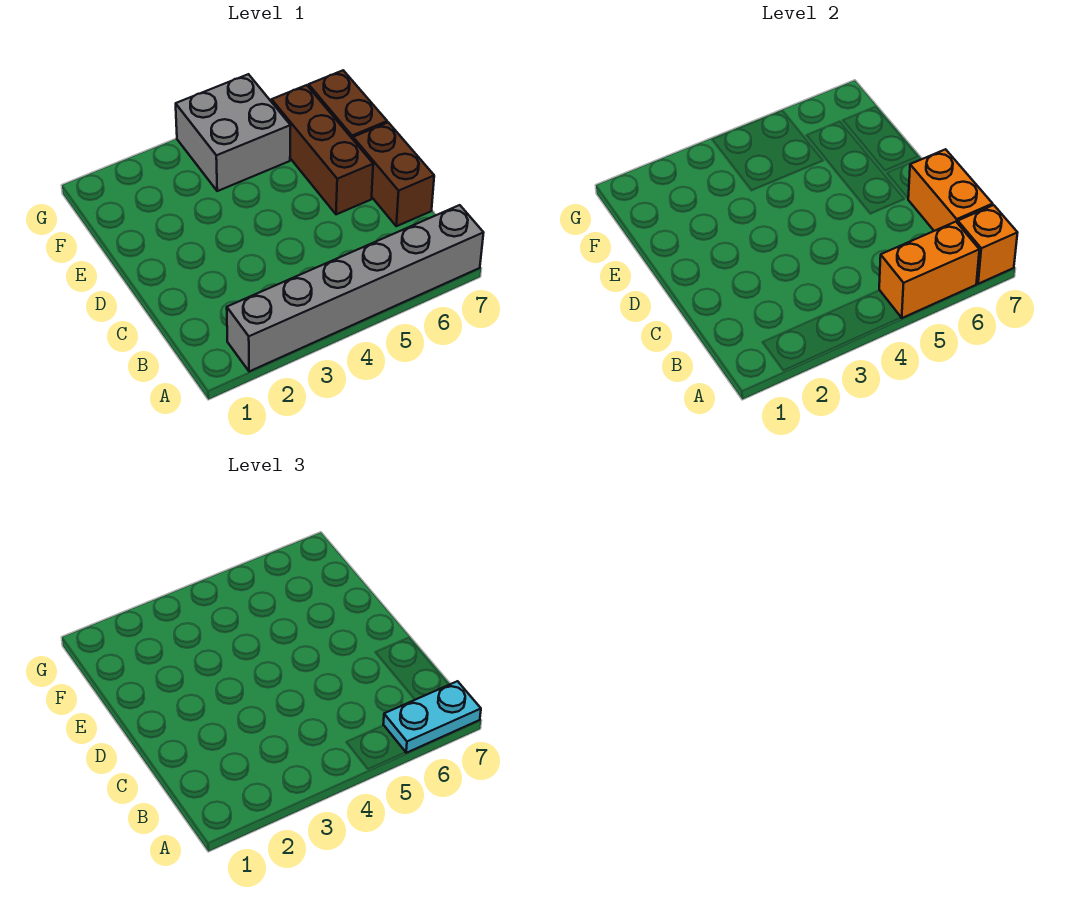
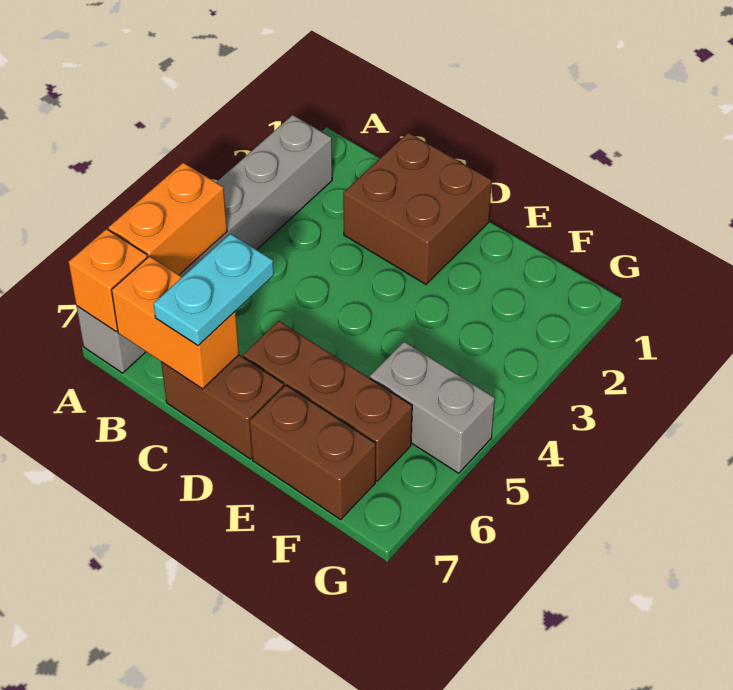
cyan 1x2 plate [383,681,481,753] -> cyan 1x2 plate moved to [154,234,274,346]
none -> brown 2x2 brick [343,133,492,284]
grey 2x2 brick [176,74,291,191] -> grey 1x2 brick [370,342,495,473]

